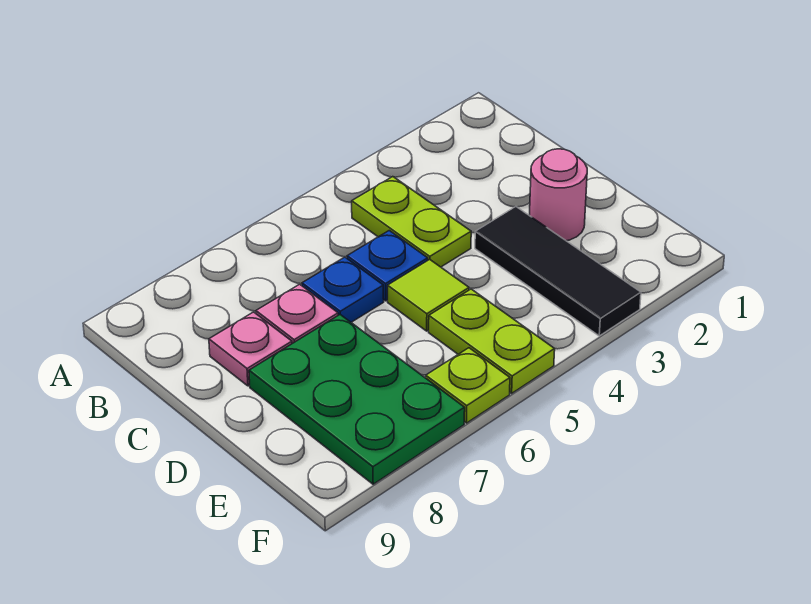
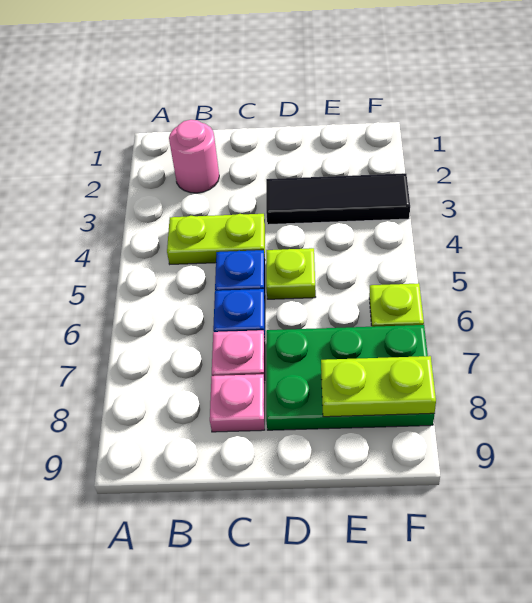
pink 1x1 round brick [529,149,587,241] -> pink 1x1 round brick moved to [169,120,219,193]
lime 1x1 tile [388,259,469,331] -> lime 1x1 plate [266,248,316,299]
lime 1x2 plate [429,289,555,393] -> lime 1x2 plate moved to [321,356,436,417]

